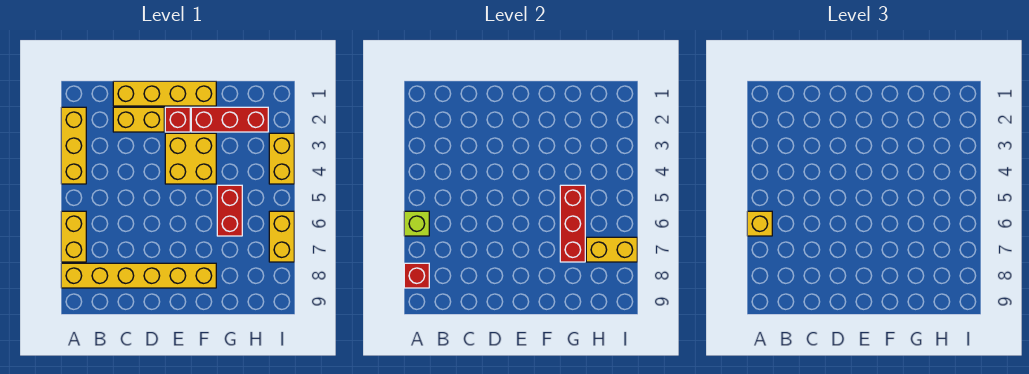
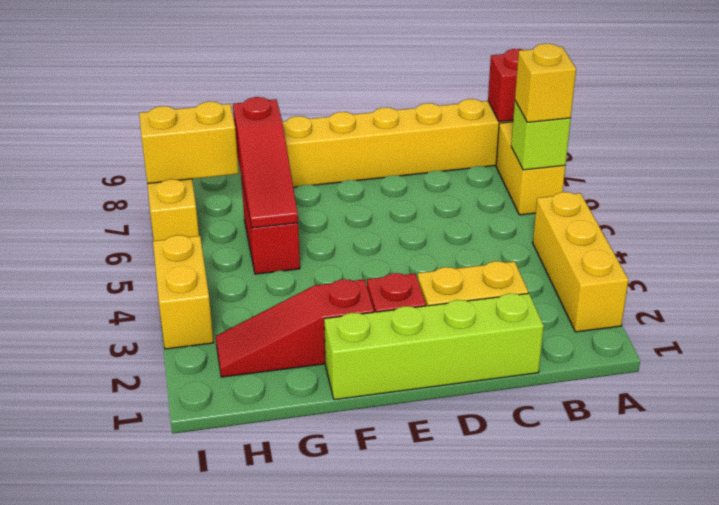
yellow 1x4 brick [113,81,216,106] -> lime 1x4 brick [324,293,544,400]
yellow 2x2 brick [165,133,216,184] -> none
red 1x3 brick [191,107,268,132] -> red 1x3 slope [216,279,374,377]
red 1x3 brick [560,185,585,262] -> red 1x3 slope [233,97,298,228]

